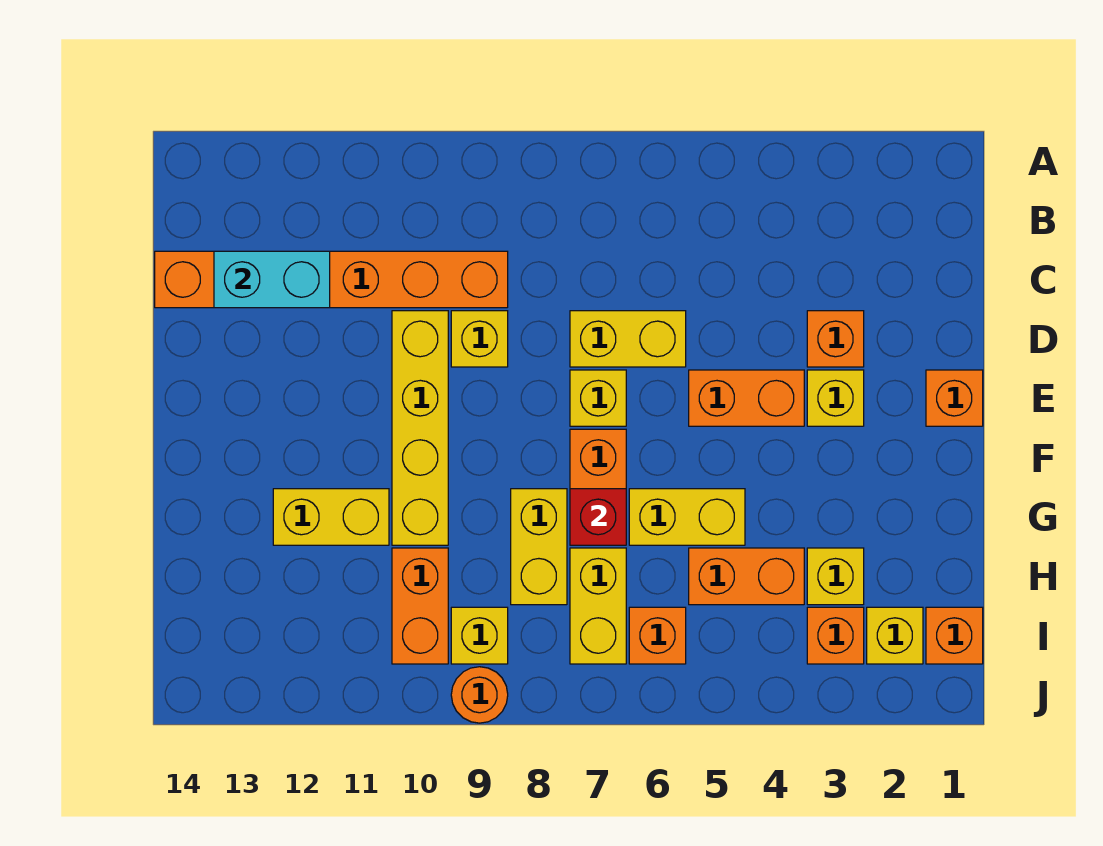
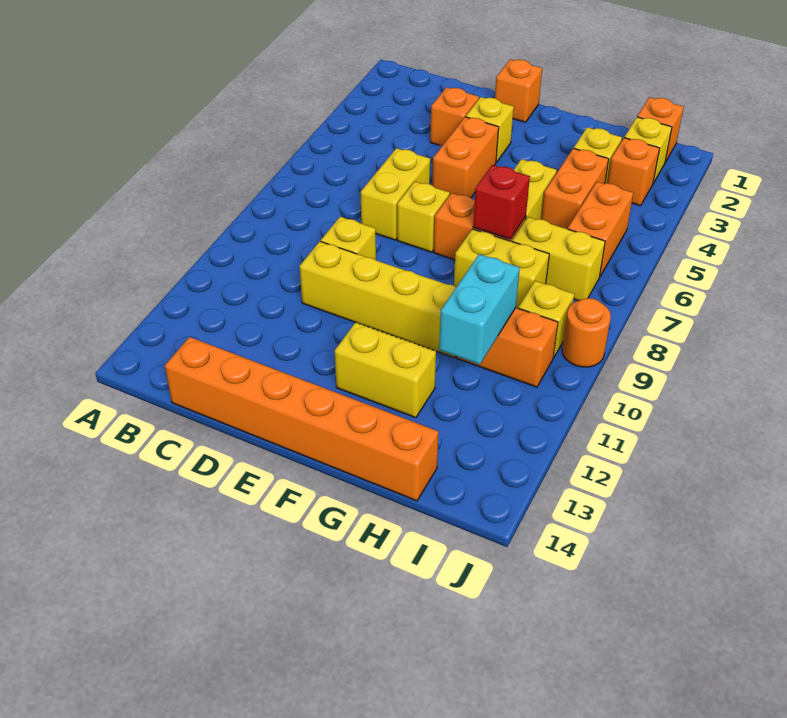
orange 1x6 brick [155,251,508,308] -> orange 1x6 brick turned to [165,337,439,501]
cyan 1x2 brick [214,251,330,308] -> cyan 1x2 brick moved to [439,254,520,365]
yellow 1x2 brick [273,489,389,545] -> yellow 1x2 brick turned to [335,322,436,418]
orange 1x1 brick [629,607,686,664] -> orange 1x2 brick [568,182,633,276]

